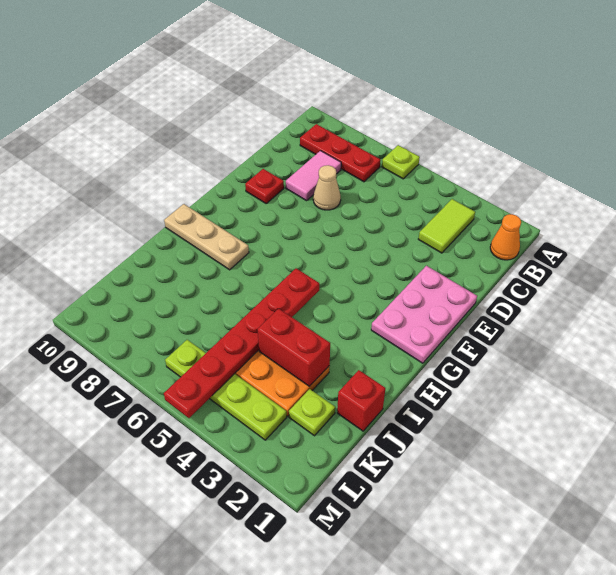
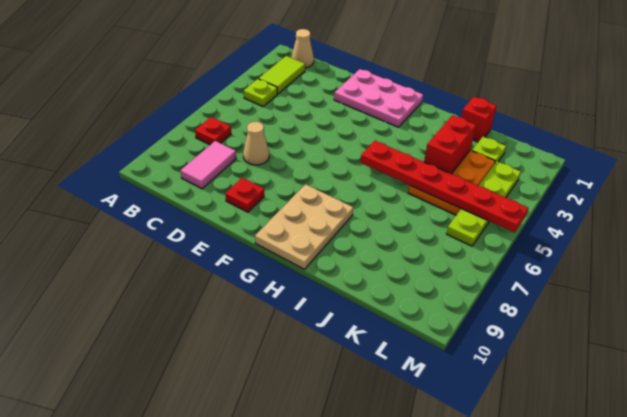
lime 1x1 plate [382,145,420,179] -> lime 1x1 plate moved to [244,79,277,106]
orange 1x1 cone [490,214,521,260] -> tan 1x1 cone [291,29,314,68]
lime 1x2 tile [419,199,475,253] -> lime 1x2 tile turned to [259,56,305,94]
red 1x3 plate [300,124,381,182] -> red 1x1 plate [195,117,231,145]
pink 1x2 tile [286,151,341,201] -> pink 1x2 tile turned to [180,141,236,189]
tan 1x3 plate [164,204,249,270] -> tan 2x3 plate [255,184,353,269]

